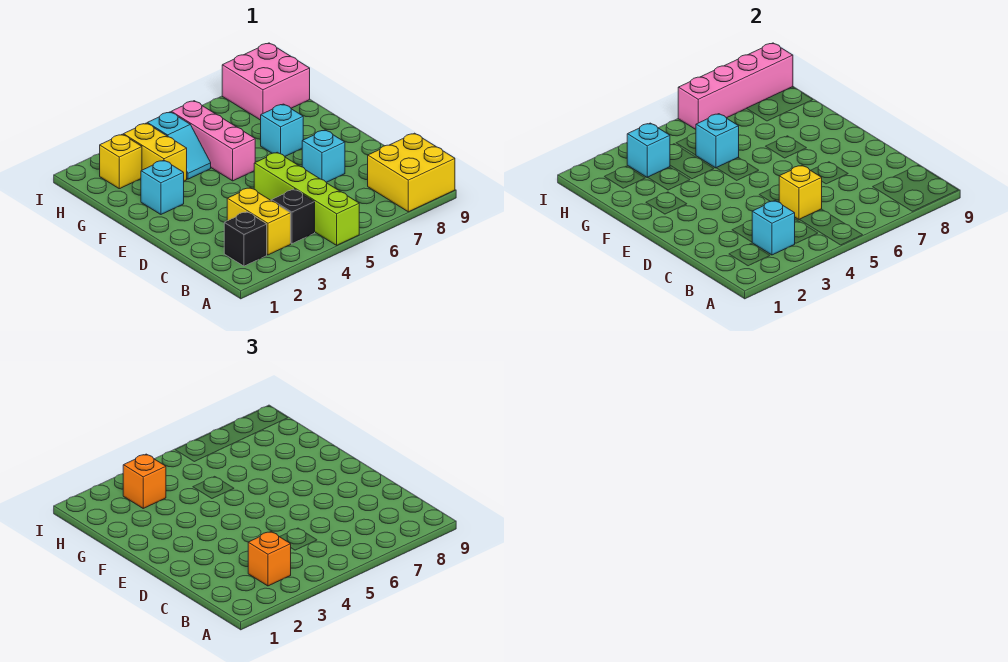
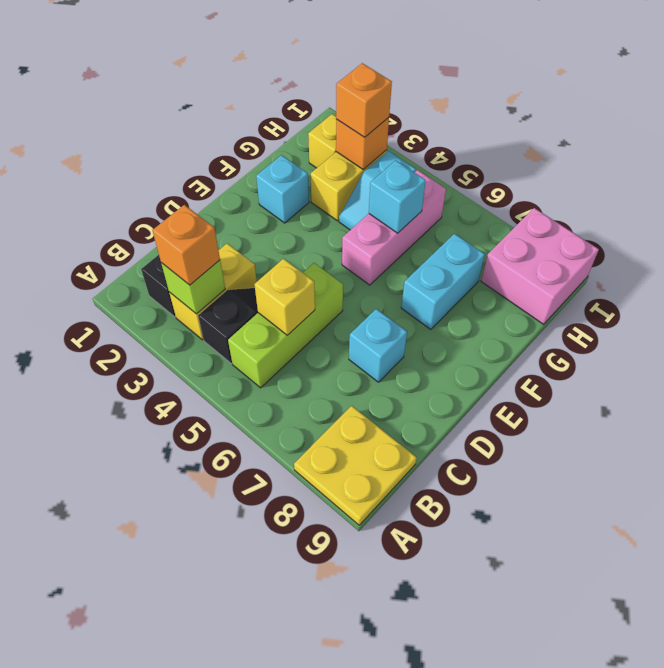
lime 1x4 brick [254,152,359,245] -> lime 1x3 brick [228,263,343,388]
yellow 2x2 brick [368,133,455,212] -> yellow 2x2 plate [294,406,417,525]
cyan 1x1 brick [752,201,795,255] -> lime 1x1 brick [161,260,225,314]
cyan 1x1 brick [261,104,303,156] -> cyan 1x2 brick [401,234,485,330]
cyan 1x1 brick [627,123,670,177] -> orange 1x1 brick [336,117,389,170]
pink 1x4 brick [678,43,793,129] -> none

